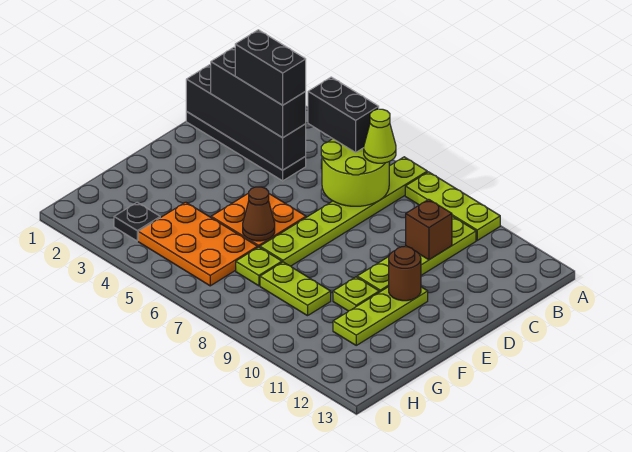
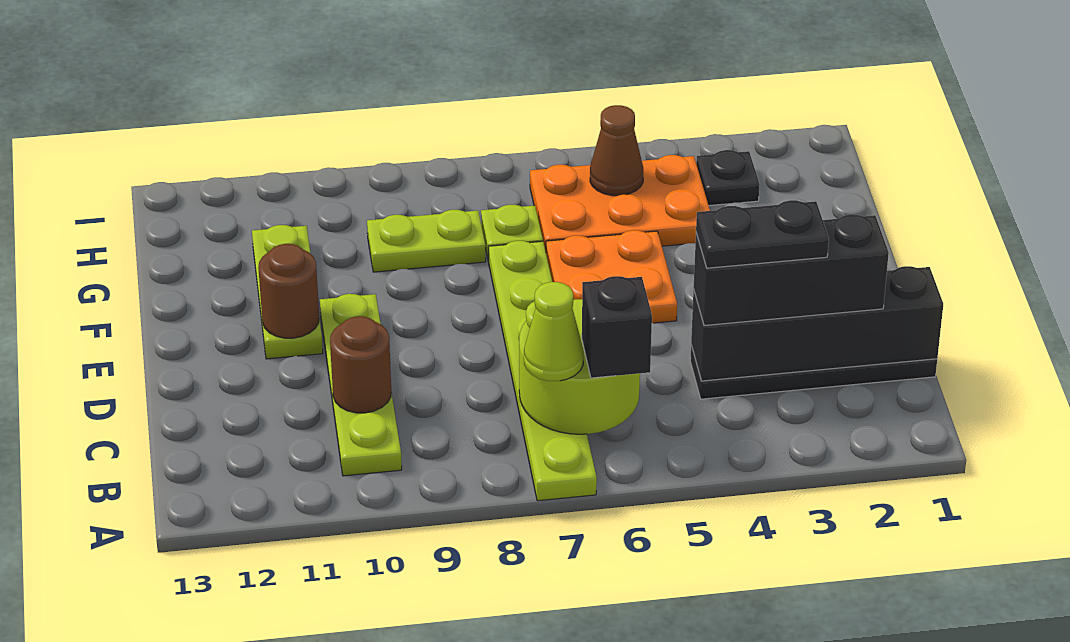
lime 1x3 plate [405,172,500,240] -> none
black 1x2 brick [308,77,379,152] -> black 1x1 brick [582,276,652,378]
black 1x2 brick [235,30,306,105] -> black 1x2 plate [696,200,829,268]
brown 1x1 brick [406,199,452,260] -> brown 1x1 round brick [330,316,391,413]
brown 1x1 cone [243,187,275,241] -> brown 1x1 cone moved to [590,105,643,196]
lime 1x1 plate [333,277,379,311] -> none

